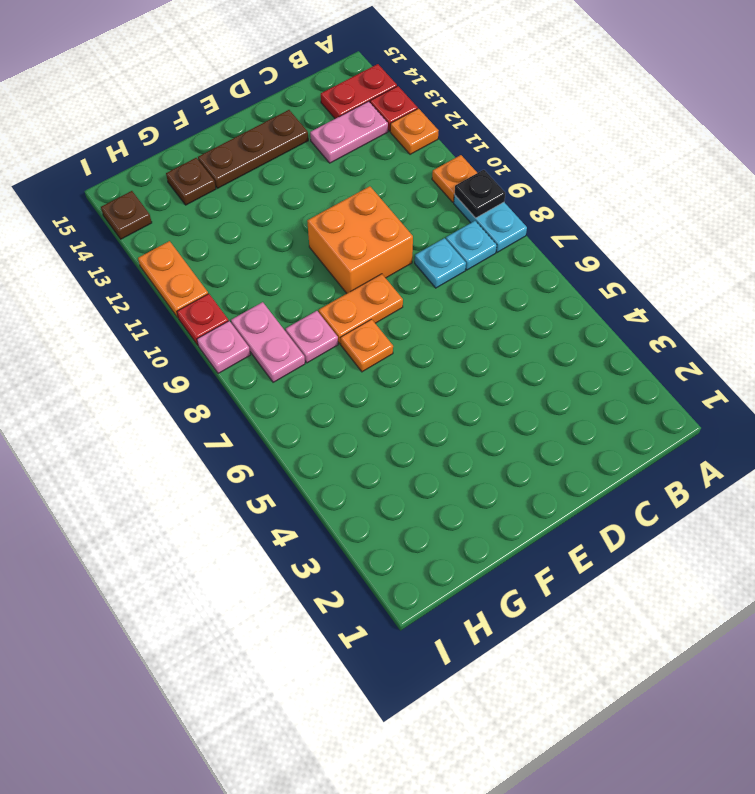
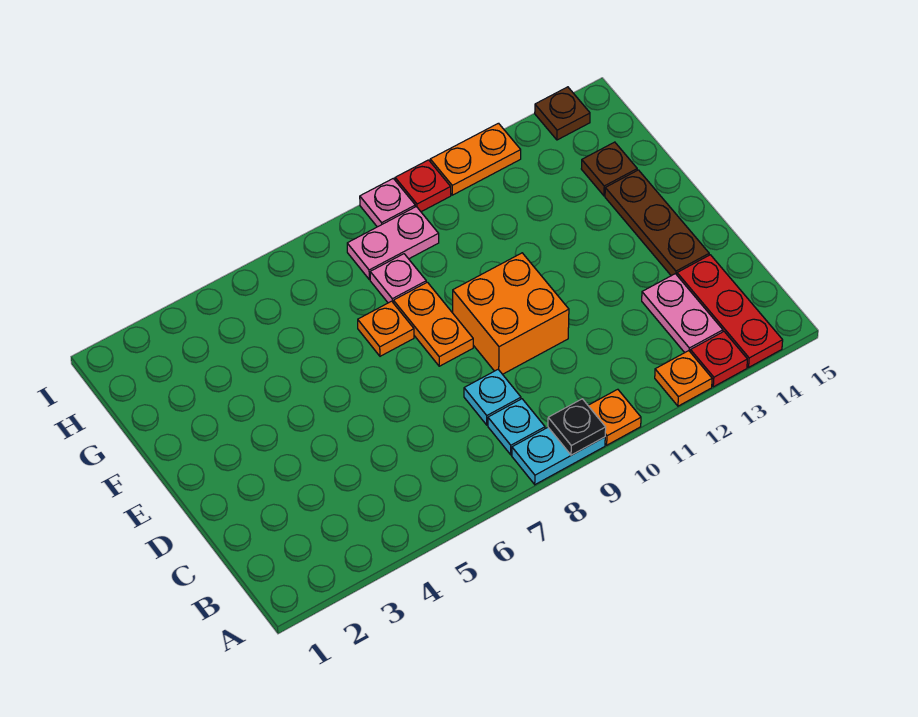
red 1x2 plate [321,64,397,119] -> red 1x3 plate [677,255,783,367]

